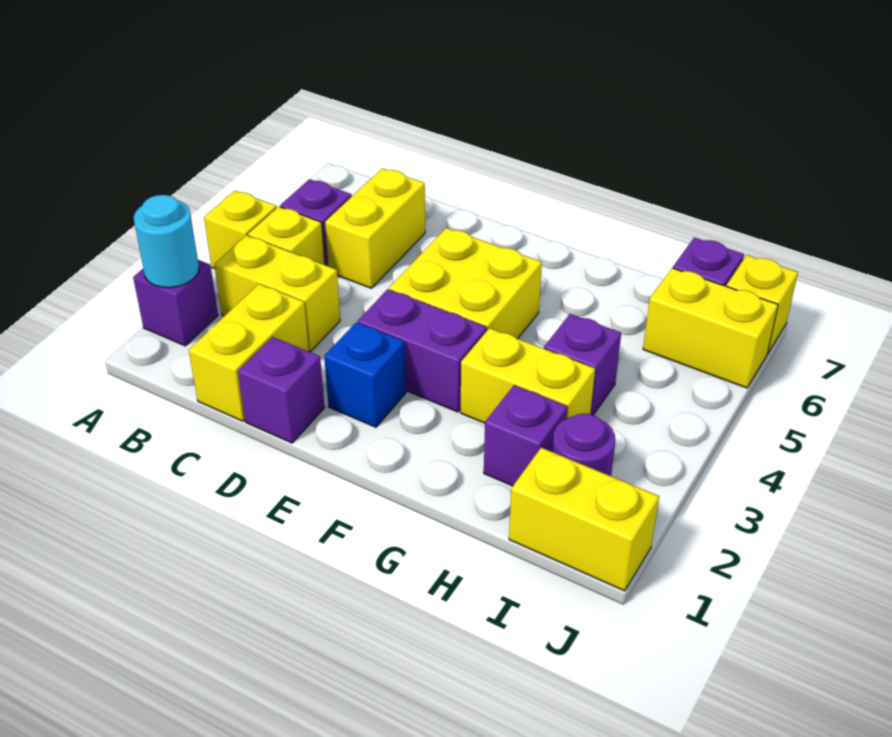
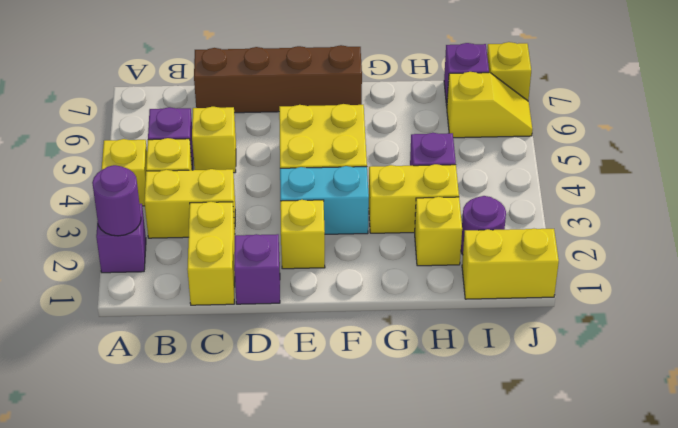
cyan 1x1 round brick [134,195,199,288] -> purple 1x1 round brick [92,165,141,236]
yellow 1x2 brick [325,168,425,288] -> yellow 1x1 brick [192,107,236,173]
none -> brown 1x4 brick [194,45,362,113]
blue 1x1 brick [324,323,406,427] -> yellow 1x1 brick [280,200,325,269]
purple 1x2 brick [358,289,487,412] -> cyan 1x2 brick [280,166,369,234]
purple 1x1 brick [484,385,568,486] -> yellow 1x1 brick [415,197,462,266]
yellow 1x2 brick [643,268,778,388] -> yellow 1x2 slope [447,72,533,138]

